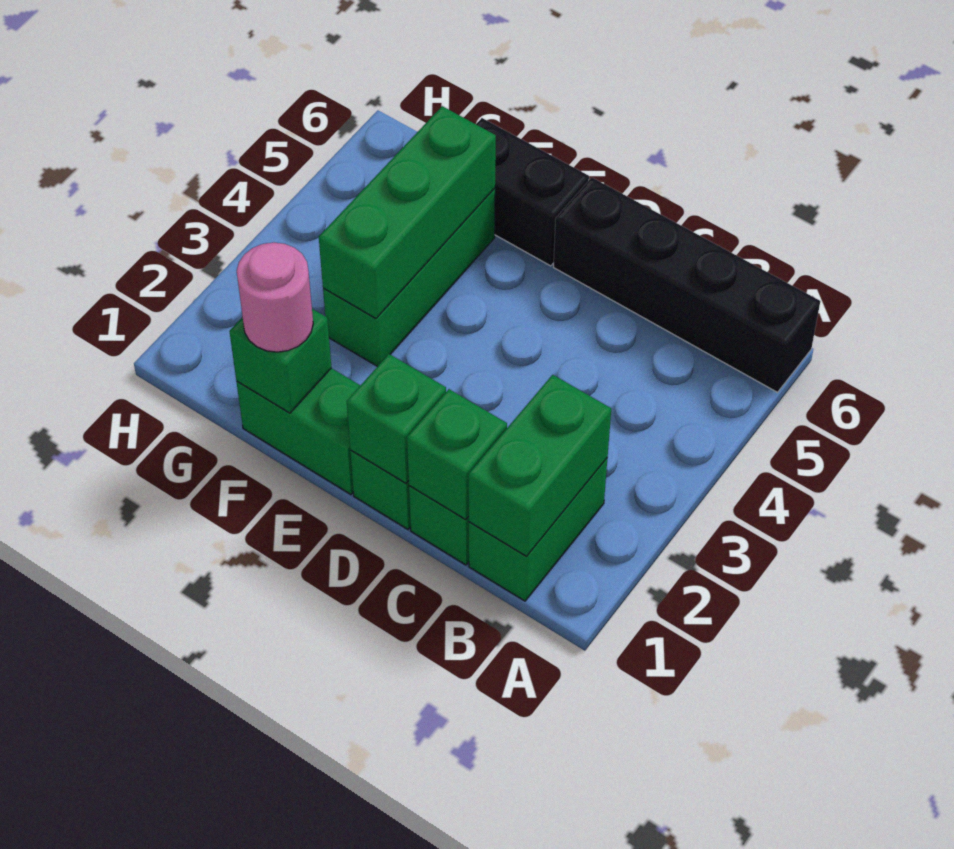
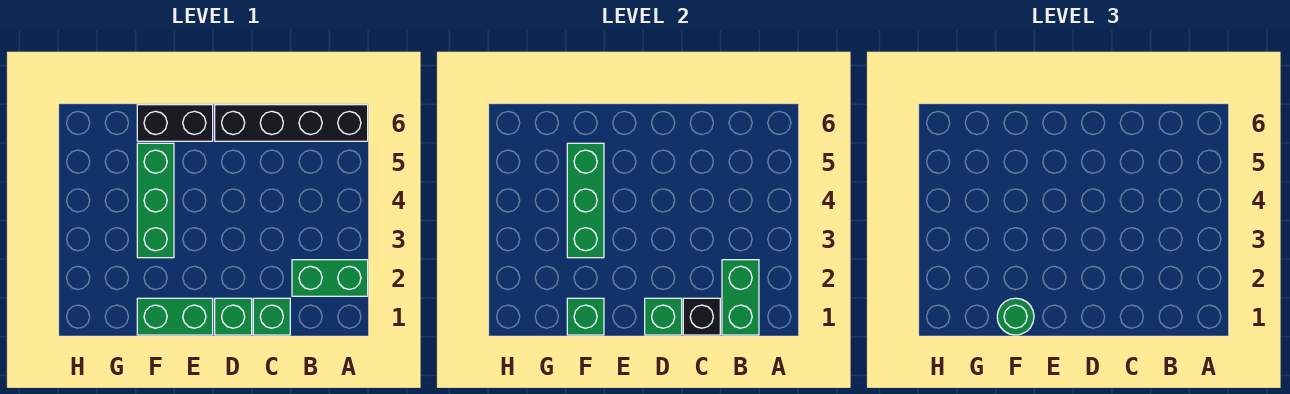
green 1x2 brick [469,458,607,601] -> green 1x2 brick turned to [292,260,368,296]
green 1x1 brick [407,389,507,519] -> black 1x1 brick [683,298,720,335]
pink 1x1 round brick [237,242,313,352] -> green 1x1 round brick [997,298,1034,335]

